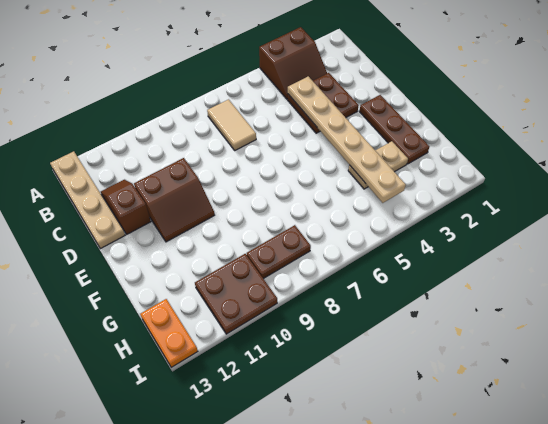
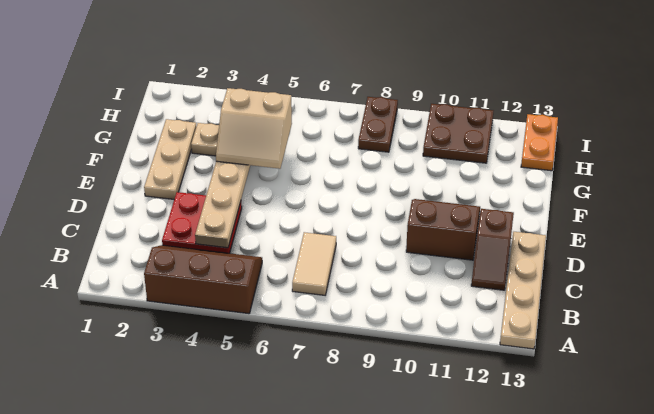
brown 2x2 slope [259,27,327,99] -> brown 2x3 slope [144,245,262,314]
brown 2x2 plate [287,73,359,133] -> red 2x2 plate [162,192,242,253]
brown 1x3 plate [359,95,429,164] -> tan 1x3 plate [144,119,196,199]
none -> tan 2x2 slope [216,88,292,169]
brown 1x2 plate [247,225,311,279] -> brown 1x2 plate turned to [358,97,398,152]

